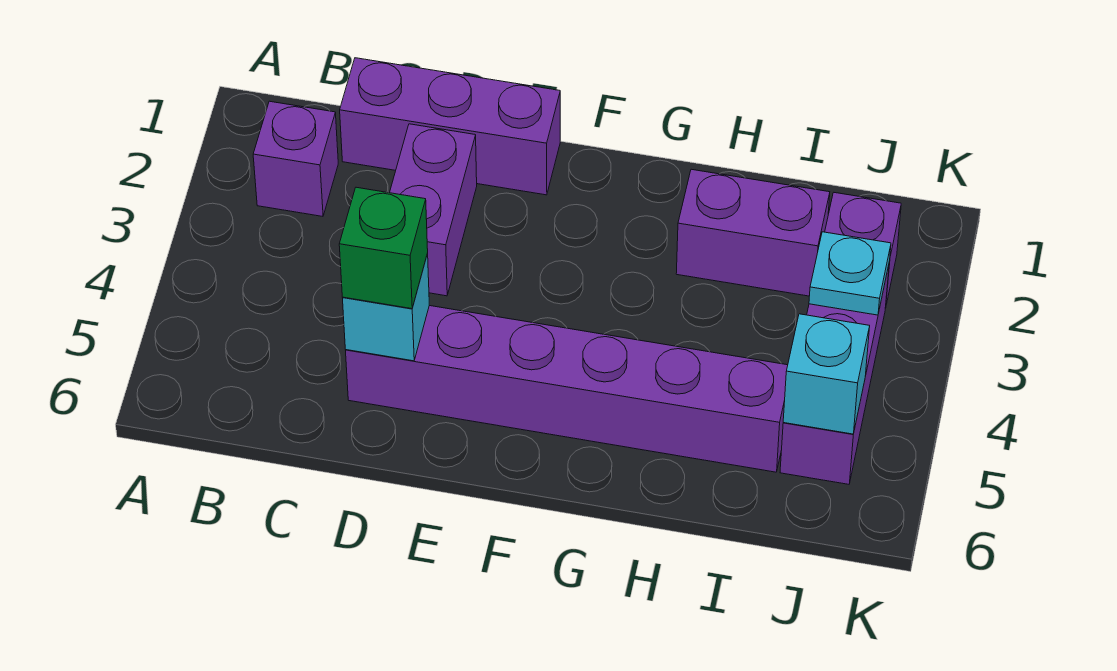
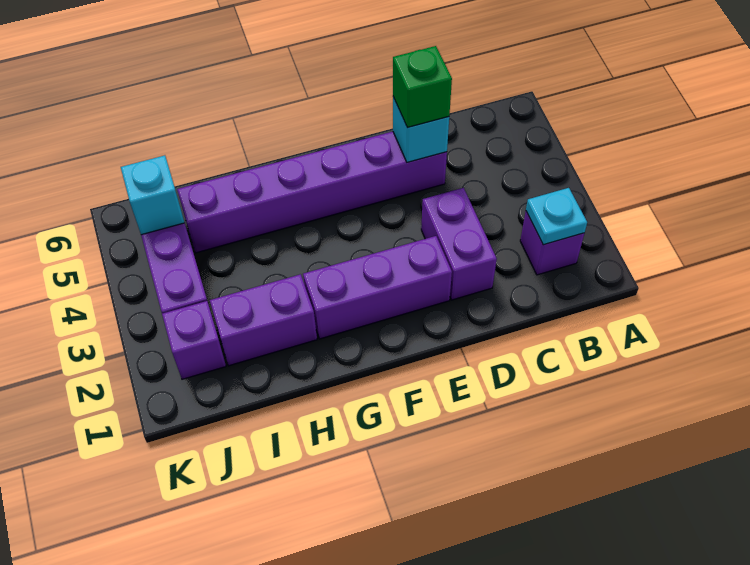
purple 1x3 brick [340,58,560,195] -> purple 1x3 brick moved to [303,236,452,339]
cyan 1x1 plate [809,232,891,315] -> cyan 1x1 plate moved to [526,188,587,245]

